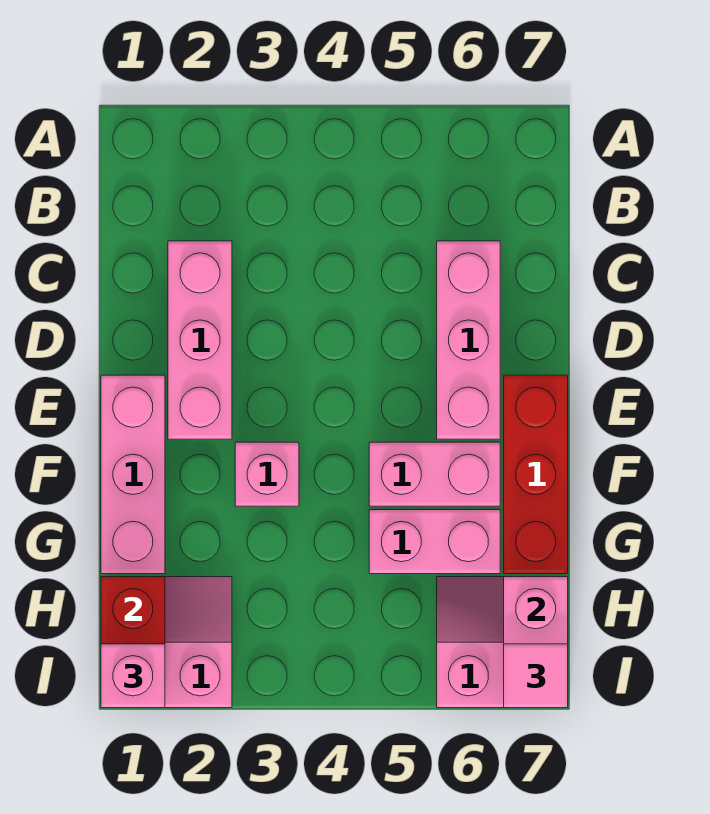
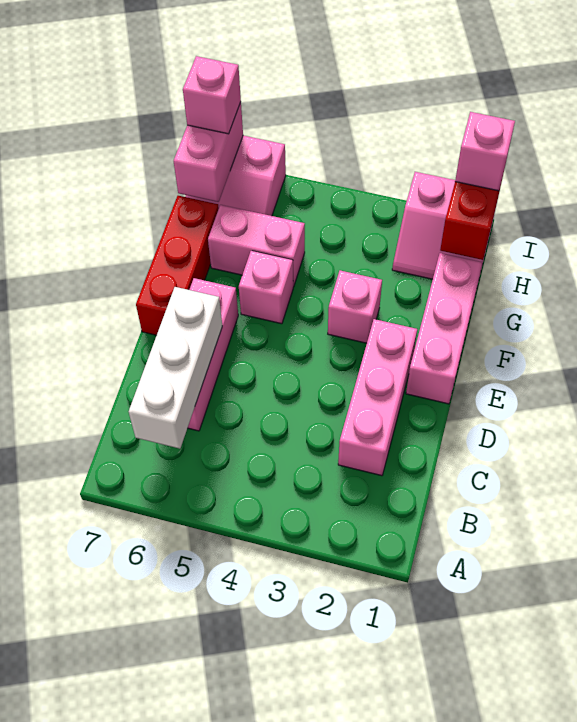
none -> white 1x3 brick [129,287,222,449]
pink 1x2 brick [369,442,500,506] -> pink 1x1 brick [239,251,293,324]
pink 1x1 tile [504,644,568,708] -> pink 1x1 brick [183,56,241,134]

